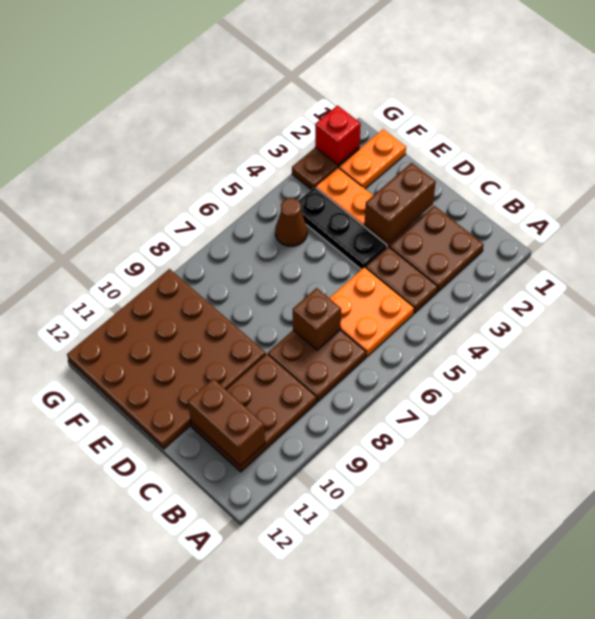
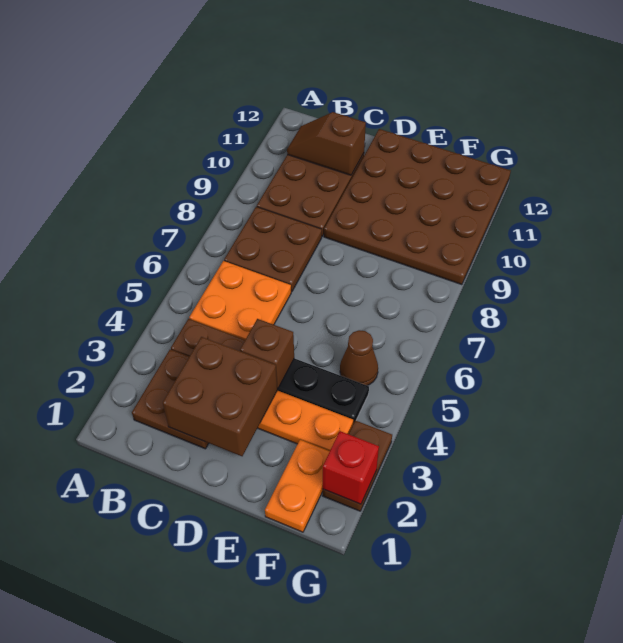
brown 1x2 brick [188,379,265,466] -> brown 1x2 slope [287,112,366,175]
brown 1x1 brick [293,288,341,350] -> brown 1x1 brick moved to [240,319,294,388]
brown 1x2 brick [364,163,436,244] -> brown 2x2 brick [163,337,278,456]

